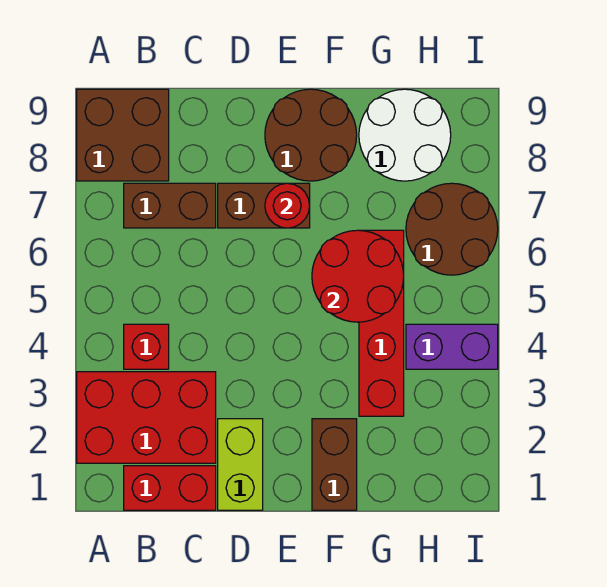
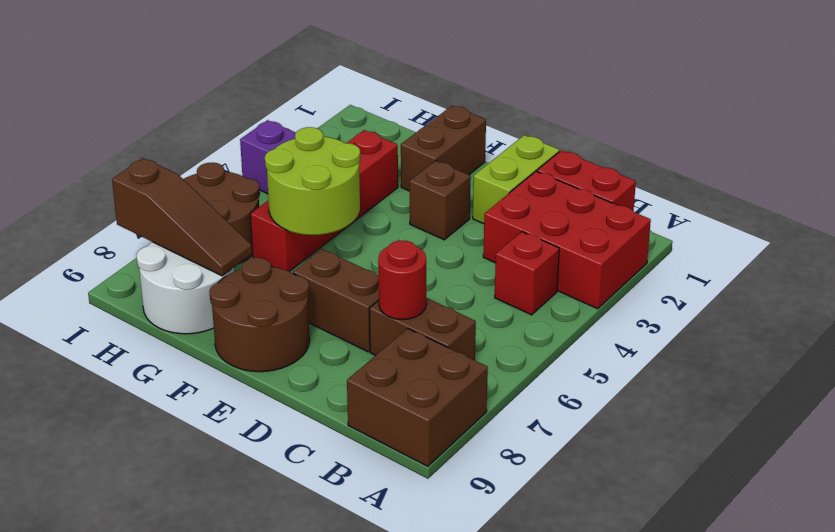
none -> brown 1x1 brick [410,161,471,240]
red 1x1 round brick [265,183,310,228] -> red 1x1 round brick moved to [378,240,426,320]
red 2x2 round brick [312,230,404,322] -> lime 2x2 round brick [265,127,360,235]
none -> brown 1x3 slope [112,158,252,276]

